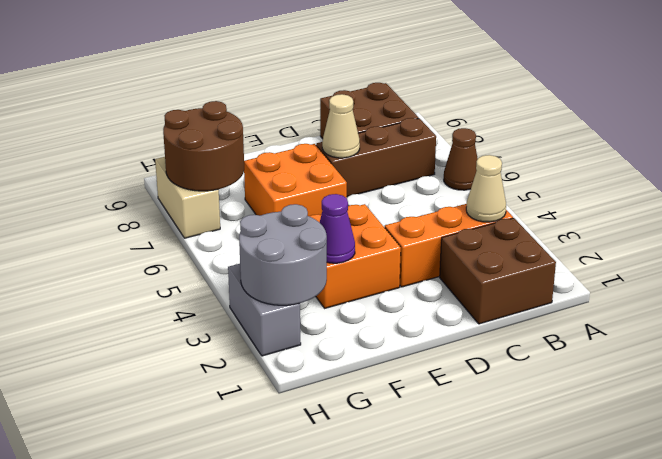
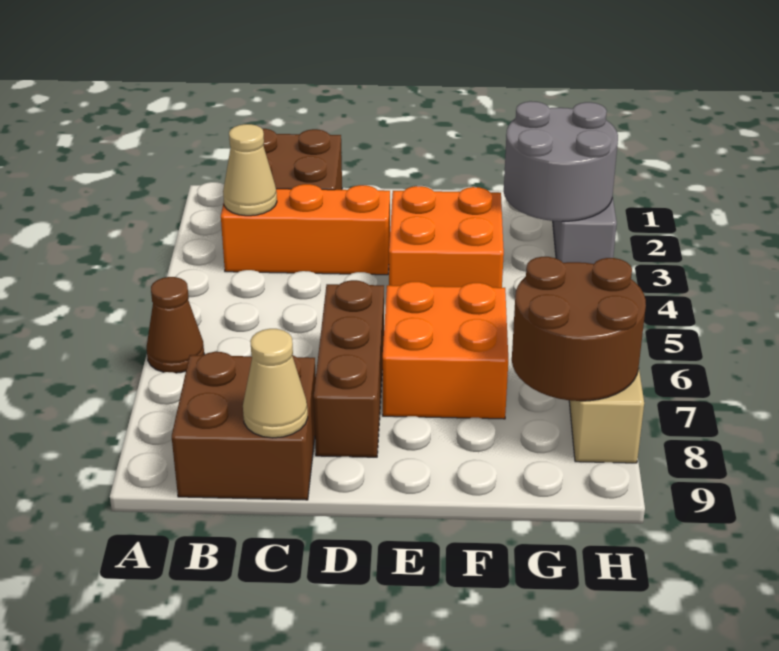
brown 1x3 brick [316,118,436,197] -> brown 1x3 brick turned to [314,280,384,457]
tan 1x1 cone [322,94,360,158] -> tan 1x1 cone moved to [243,329,308,438]
purple 1x1 cone [320,194,355,263] -> none

